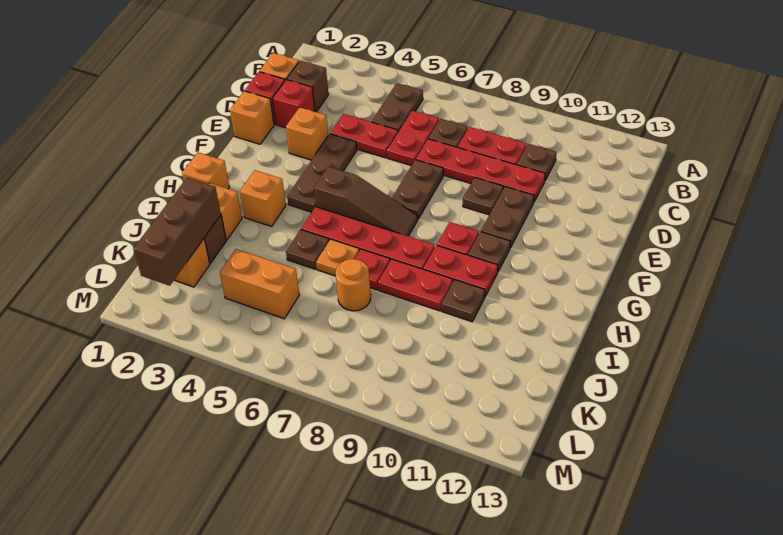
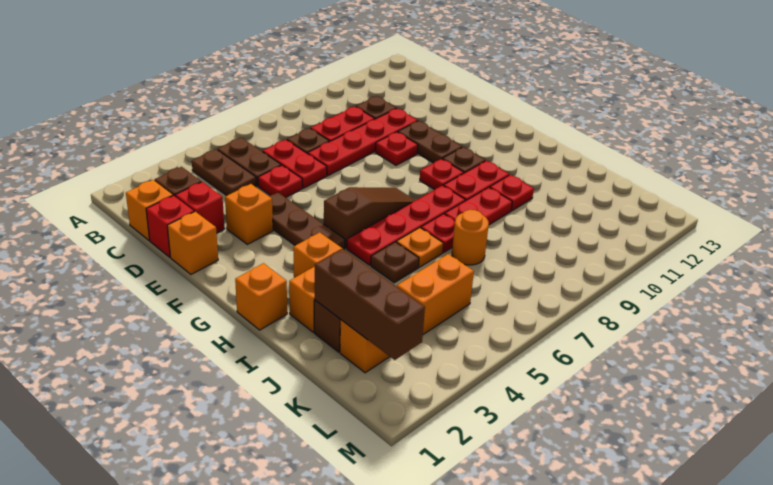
red 1x2 plate [330,114,398,158] -> red 1x1 plate [258,165,302,198]
brown 1x2 plate [392,160,443,219] -> brown 1x2 plate moved to [192,149,256,196]
brown 1x1 plate [463,178,503,215] -> red 1x1 plate [375,132,418,165]
brown 1x1 plate [442,280,485,322] -> red 1x1 plate [490,175,534,211]

